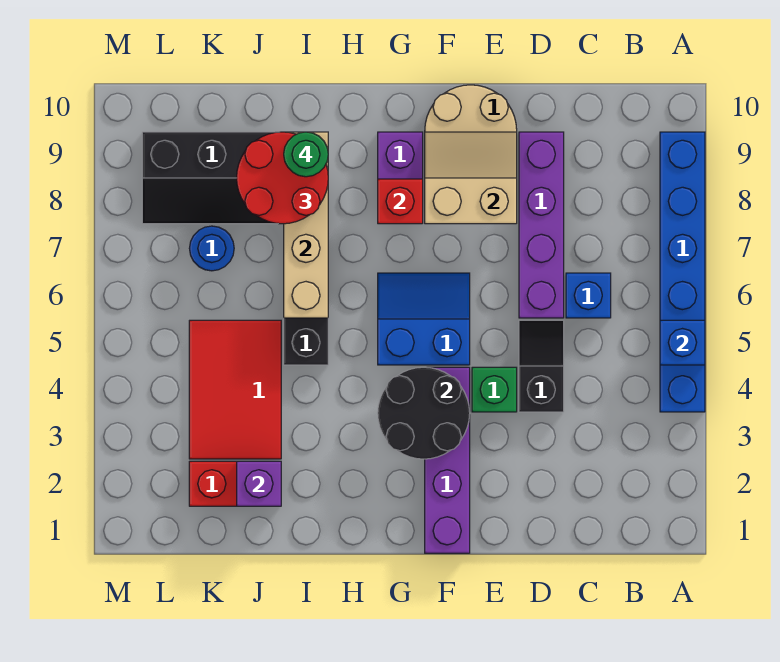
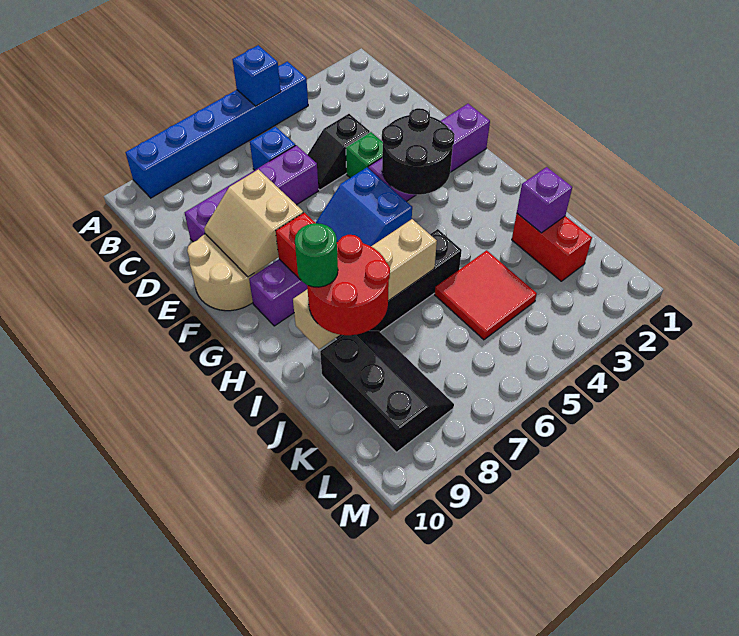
red 2x3 tile [189,320,281,459] -> red 2x2 tile [435,250,537,340]
blue 1x1 round brick [189,226,234,271] -> none

